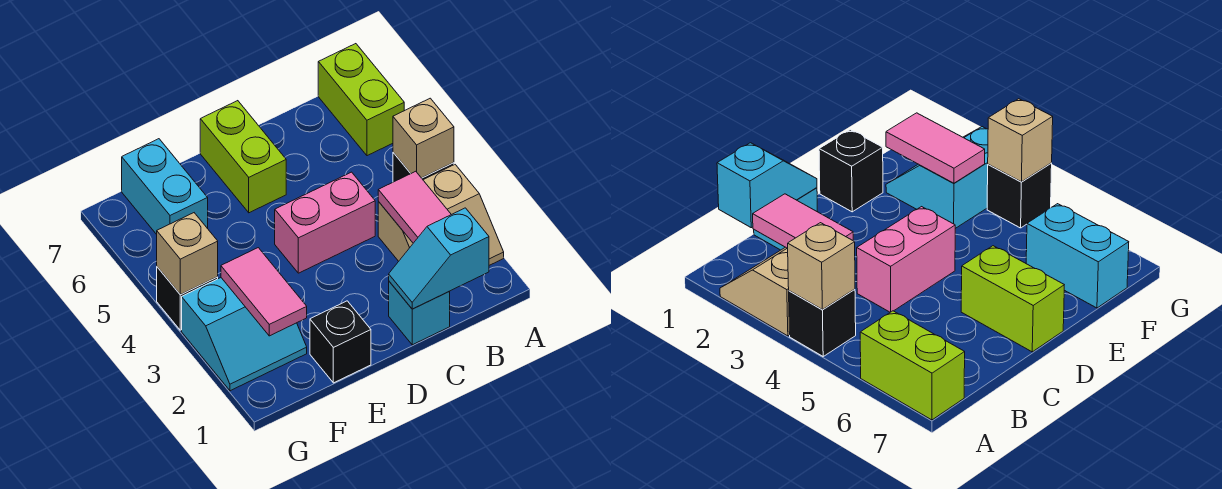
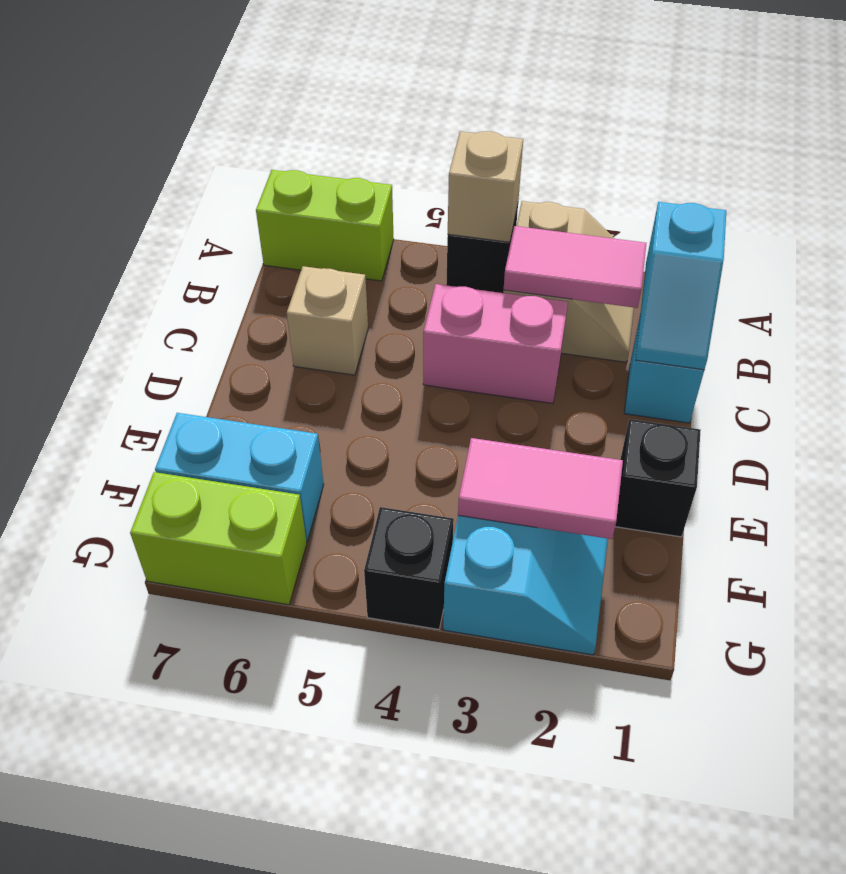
pink 1x2 brick [275,172,375,273] -> pink 1x2 brick turned to [423,284,568,403]
lime 1x2 brick [200,101,286,213] -> lime 1x2 brick moved to [130,472,307,605]
tan 1x1 brick [157,213,218,295] -> tan 1x1 brick moved to [287,266,368,375]

